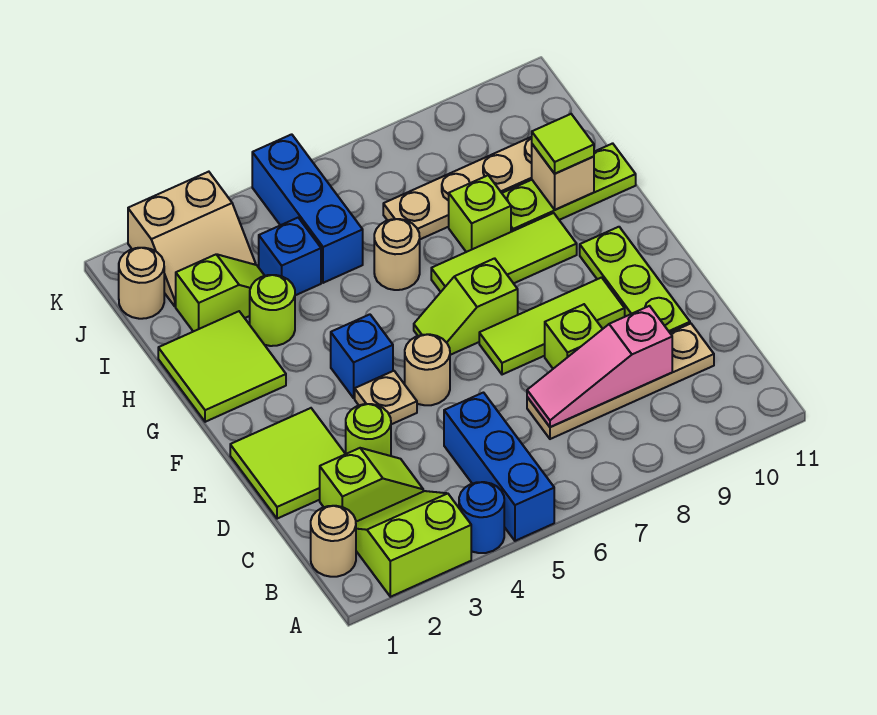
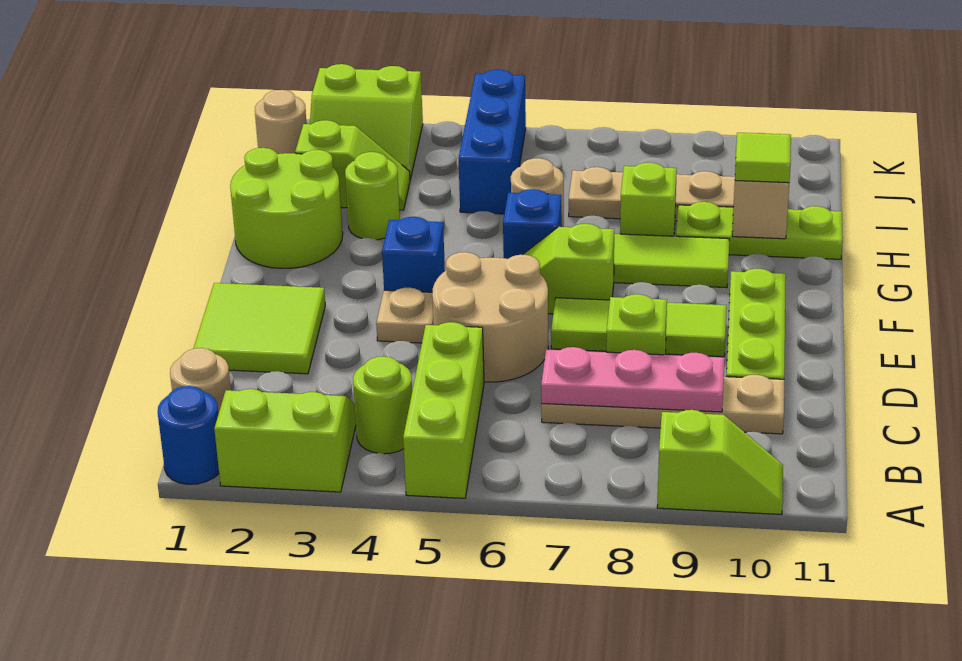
blue 1x1 round brick [459,482,504,553] -> blue 1x1 round brick moved to [158,386,219,484]
blue 1x3 brick [444,393,554,541] -> lime 1x3 brick [403,322,484,498]
lime 1x2 slope [320,448,423,522] -> lime 1x2 slope moved to [657,410,783,515]
pink 1x3 slope [527,306,672,427] -> pink 1x3 plate [541,347,725,412]
lime 1x1 round brick [346,404,391,456] -> lime 1x1 round brick moved to [353,356,412,454]
tan 1x1 round brick [405,334,450,405] -> tan 2x2 round brick [432,252,548,382]
lime 2x2 tile [158,311,286,422] -> lime 2x2 round brick [230,148,343,268]
blue 1x1 brick [259,218,321,295] -> blue 1x1 brick moved to [503,189,562,259]
tan 2x2 slope [128,172,256,306] -> lime 2x2 slope [310,64,423,179]

